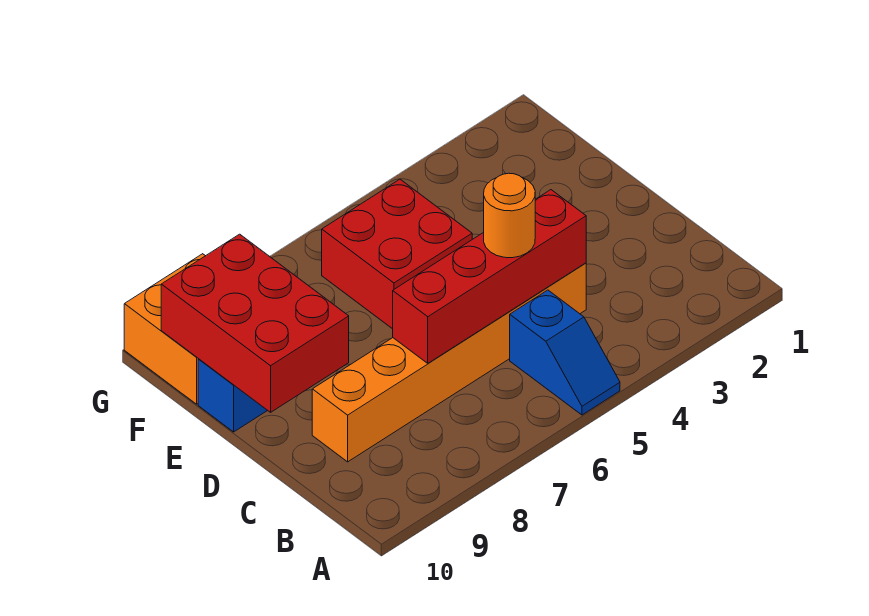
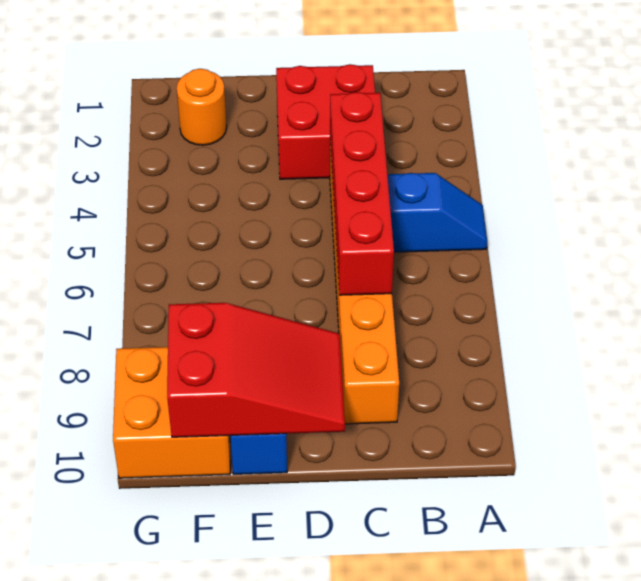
orange 1x1 round brick [484,173,535,258] -> orange 1x1 round brick moved to [177,69,227,145]
red 2x3 brick [161,234,349,412] -> red 2x3 slope [167,303,345,437]
red 2x2 brick [322,179,472,329] -> red 2x2 brick moved to [276,64,375,179]

